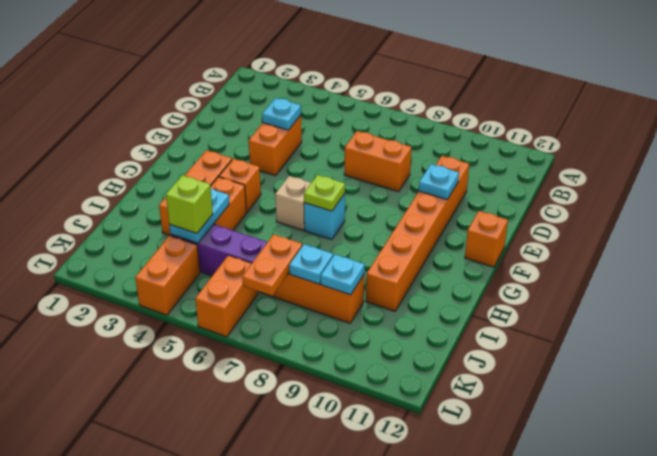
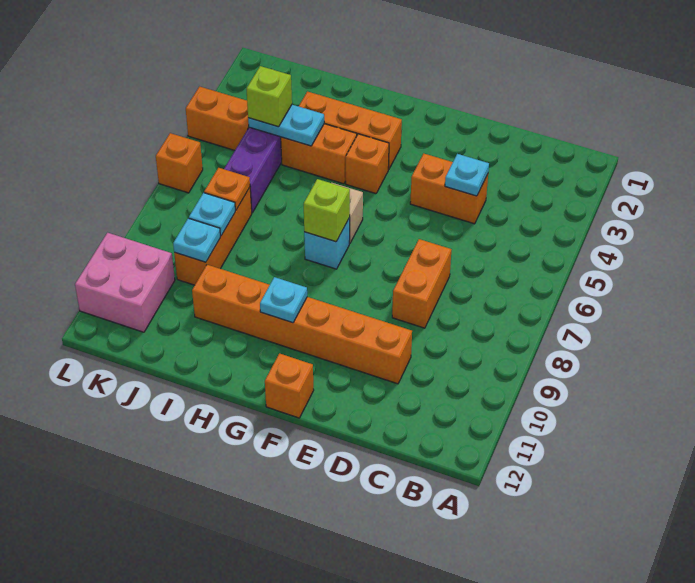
cyan 1x1 plate [419,164,459,200] -> cyan 1x1 plate moved to [260,277,307,323]
lime 1x1 plate [304,175,345,211] -> lime 1x1 brick [304,179,350,242]
orange 1x2 plate [242,234,302,296] -> orange 1x1 plate [204,168,250,210]
orange 1x2 brick [195,255,258,337] -> orange 1x1 brick [156,133,203,193]
none -> pink 2x2 brick [75,233,175,332]

